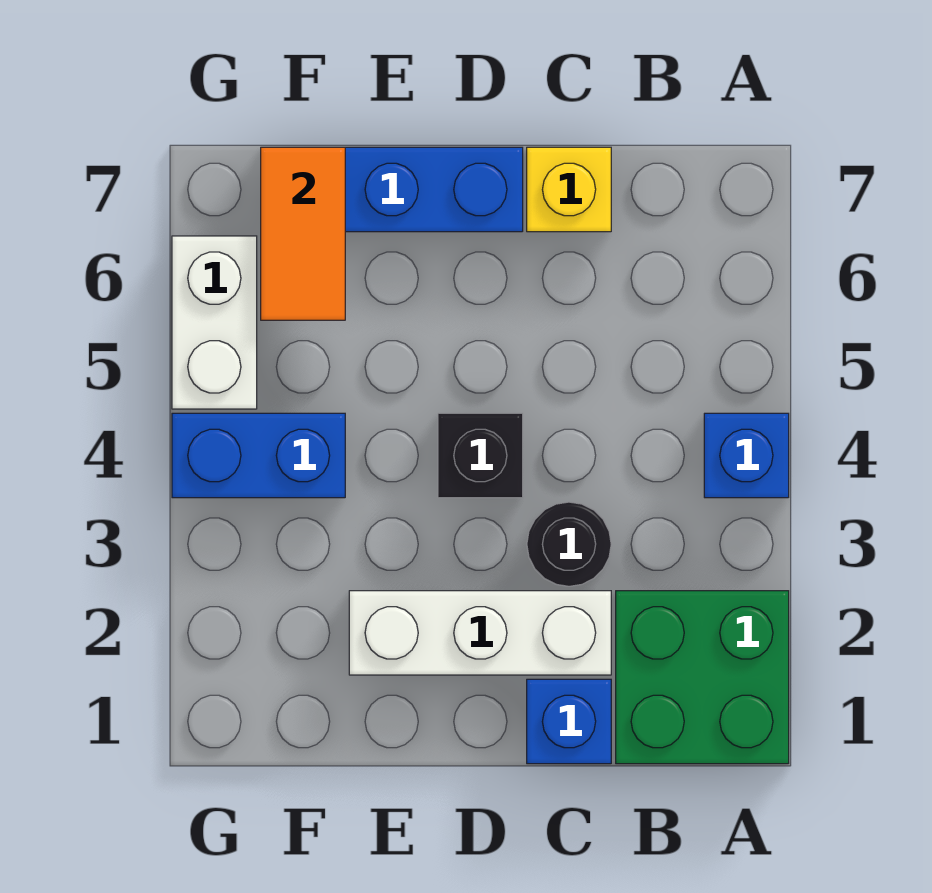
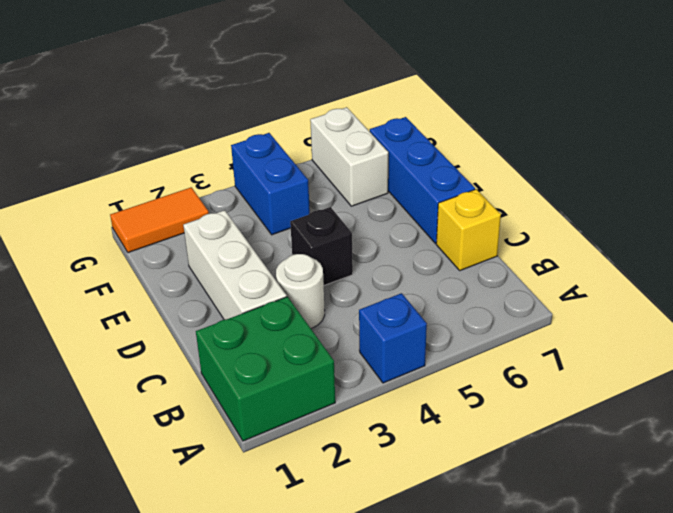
blue 1x1 brick [527,679,611,764] -> none
black 1x1 round brick [527,502,611,586] -> white 1x1 round brick [276,254,325,328]
orange 1x2 tile [261,147,345,320] -> orange 1x2 tile moved to [110,187,209,253]
white 1x2 brick [172,236,257,409] -> white 1x2 brick turned to [310,107,388,206]

